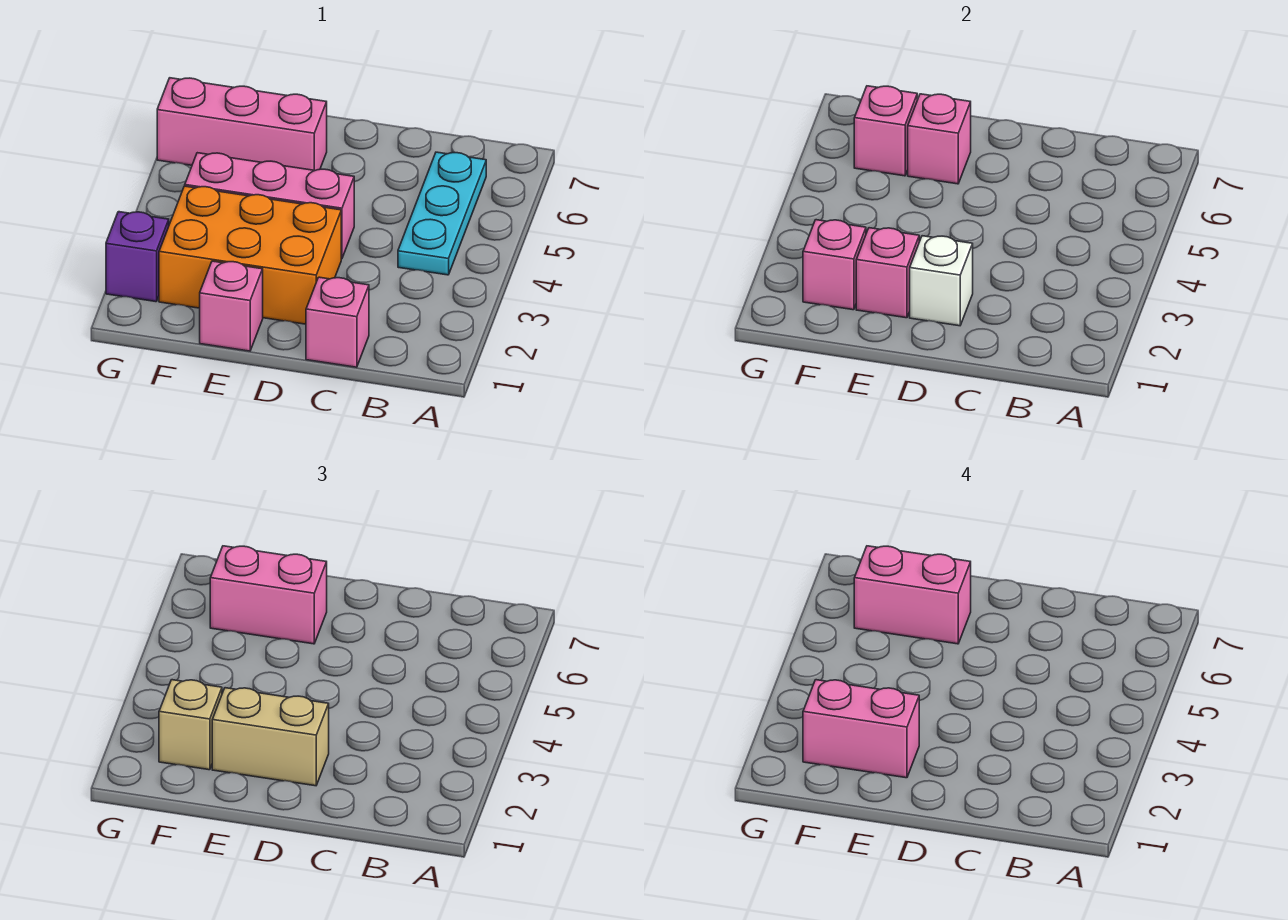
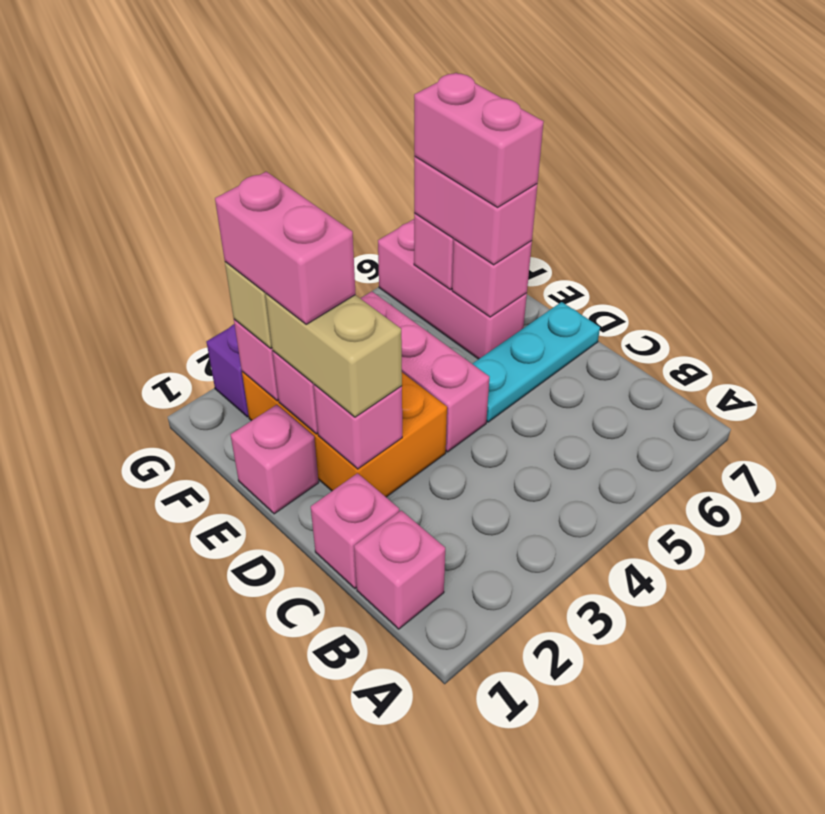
none -> pink 1x1 brick [354,510,445,629]
cyan 1x3 plate [398,152,486,275] -> cyan 1x3 plate moved to [473,302,600,422]
white 1x1 brick [910,236,973,326] -> pink 1x1 brick [314,385,402,469]

